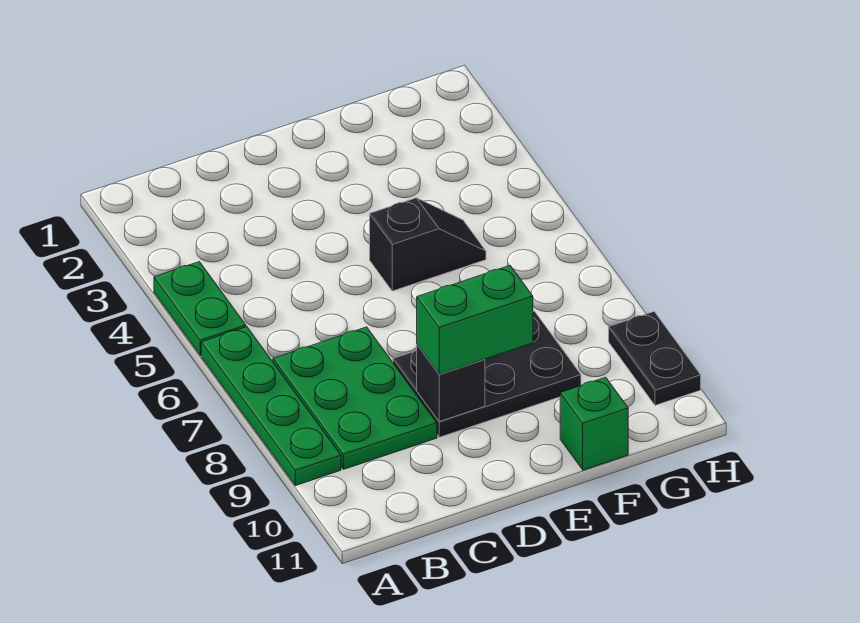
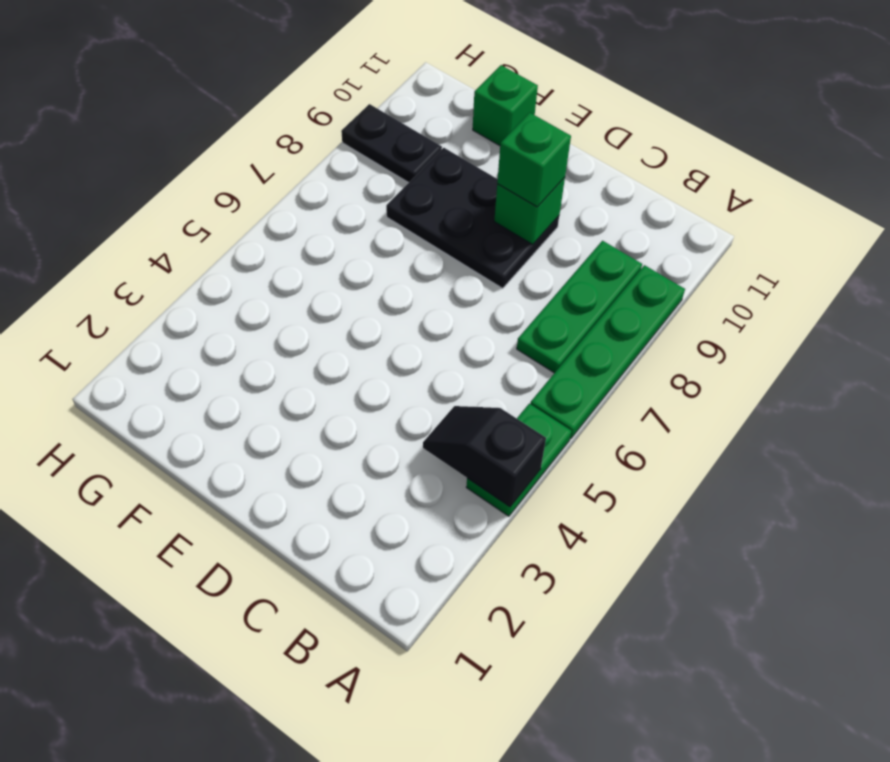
green 2x3 plate [273,327,437,469] -> green 1x3 plate [517,241,642,373]
black 1x1 brick [417,345,485,421] -> green 1x1 brick [494,177,565,245]
green 1x2 brick [417,266,533,374] -> green 1x1 brick [497,113,571,207]
black 1x2 slope [370,198,486,291] -> black 1x2 slope moved to [423,406,546,507]
black 1x2 plate [609,312,701,405] -> black 1x2 plate turned to [341,104,442,183]

